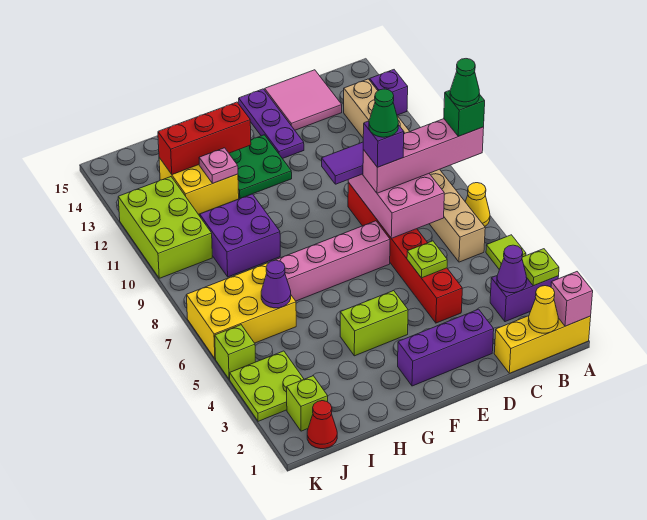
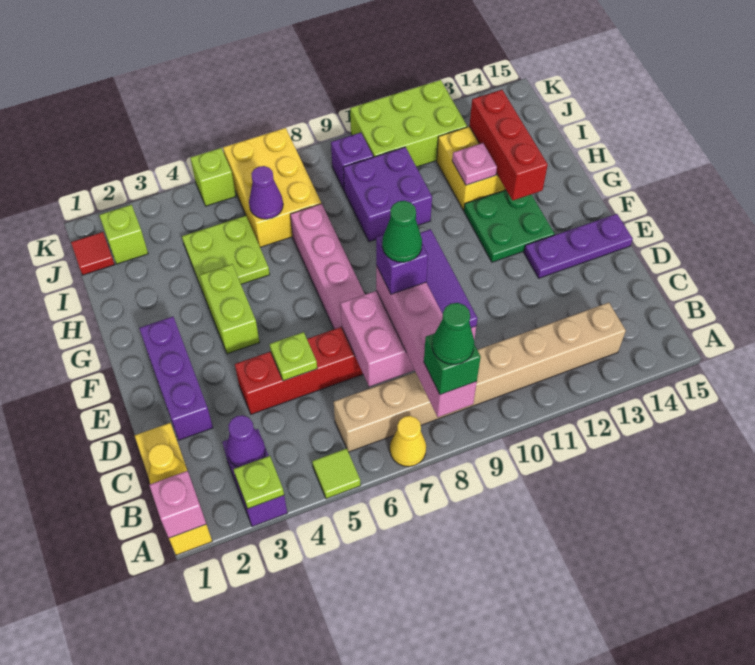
purple 1x1 brick [370,70,408,115] -> purple 1x1 brick moved to [331,133,373,190]
pink 2x2 tile [265,70,342,130] -> none
red 1x1 cone [307,401,337,449] -> red 1x1 tile [71,232,115,275]
lime 2x2 plate [230,351,304,421] -> lime 2x2 plate moved to [182,216,270,294]

